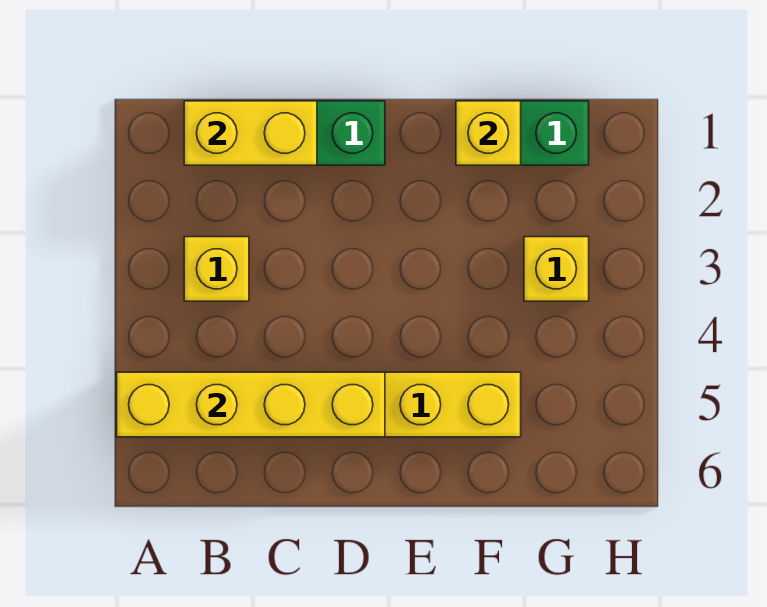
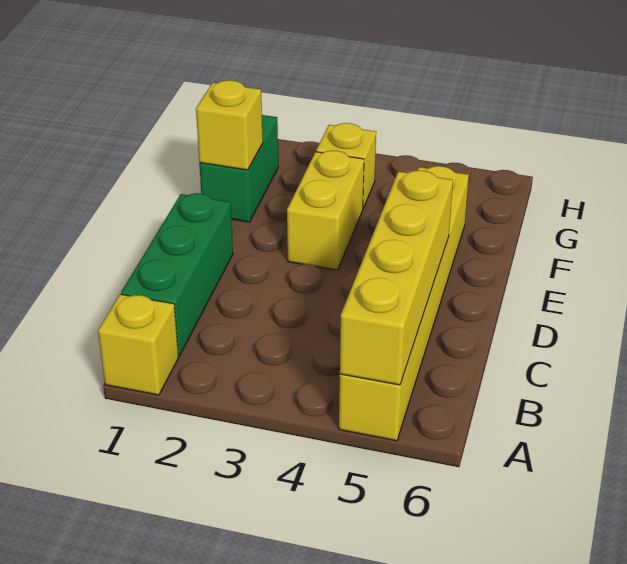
yellow 1x2 brick [184,101,317,165] -> yellow 1x2 brick moved to [287,151,364,270]
yellow 1x1 brick [184,237,249,301] -> yellow 1x1 brick moved to [98,294,179,395]

